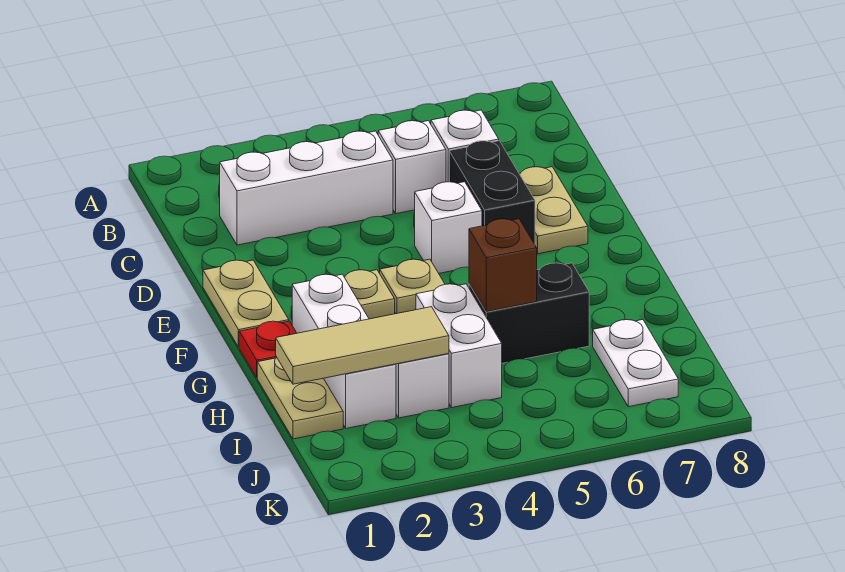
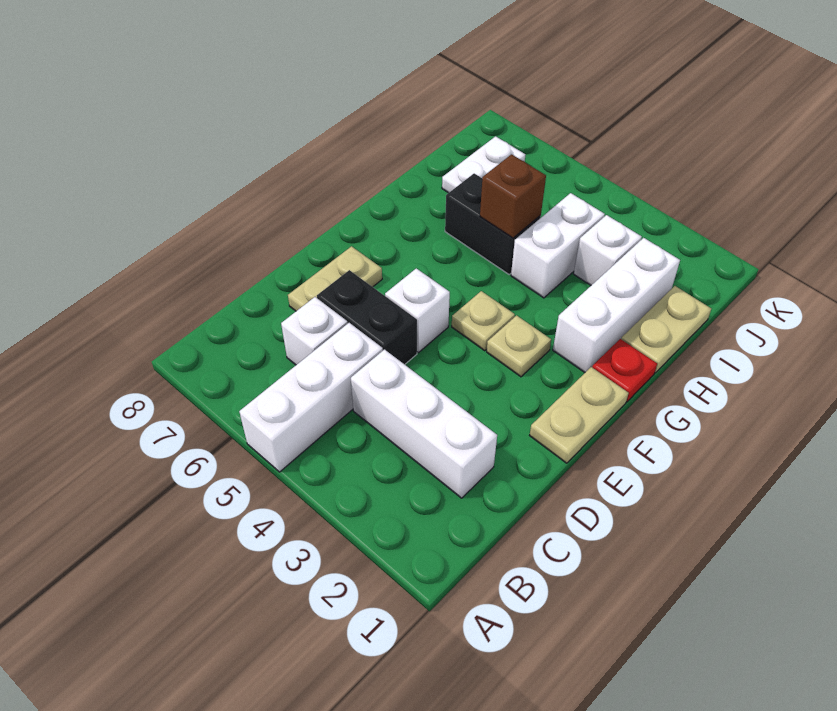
white 1x1 brick [378,121,446,214] -> white 1x3 brick [239,323,383,472]
black 1x2 brick [449,141,535,244] -> black 1x2 brick turned to [317,270,417,364]
tan 1x3 tile [276,307,449,384] -> none

